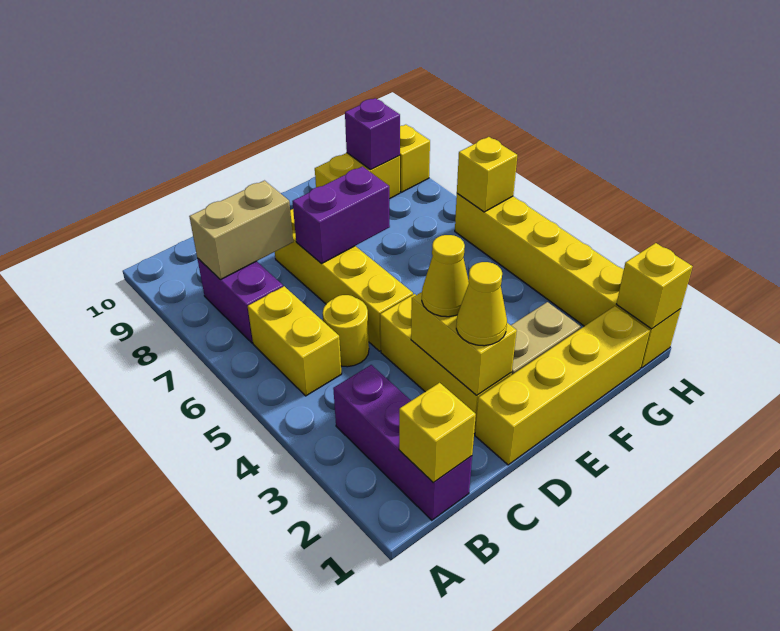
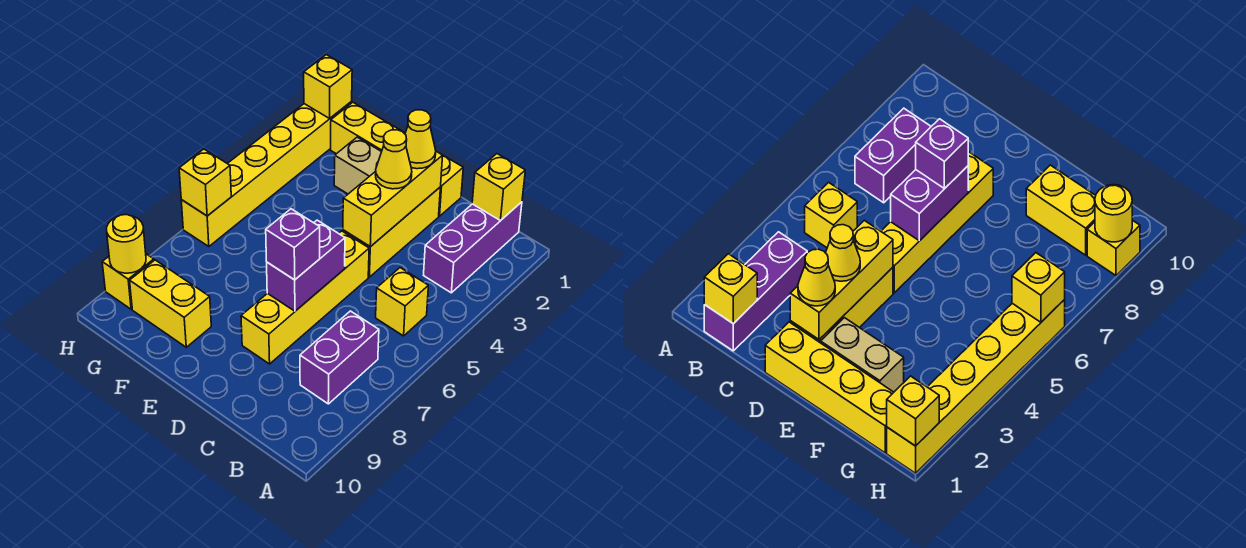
yellow 1x2 brick [248,286,342,396] -> yellow 1x1 brick [376,268,428,336]
tan 1x2 brick [189,181,293,280] -> none
yellow 1x1 round brick [323,295,369,367] -> yellow 1x1 round brick moved to [107,215,146,273]
yellow 1x2 brick [411,292,517,395] -> yellow 1x3 brick [343,152,443,247]
purple 1x2 brick [292,166,390,264] -> purple 1x2 brick turned to [267,220,345,311]
purple 1x1 brick [345,98,400,170] -> purple 1x1 brick moved to [266,209,320,280]

